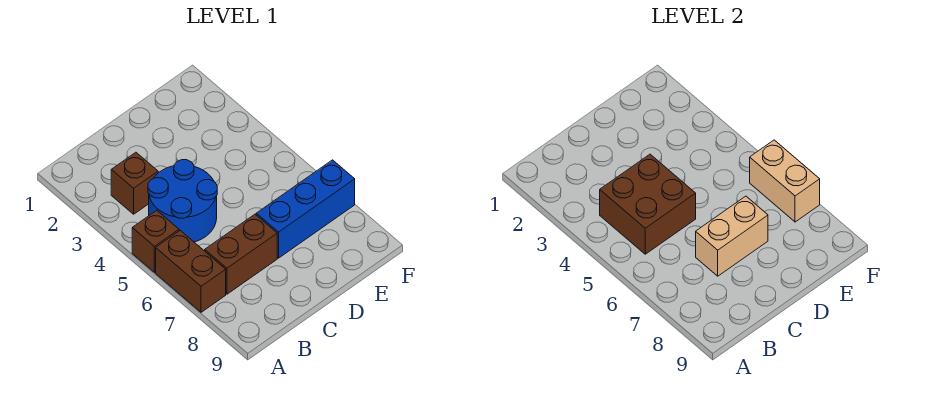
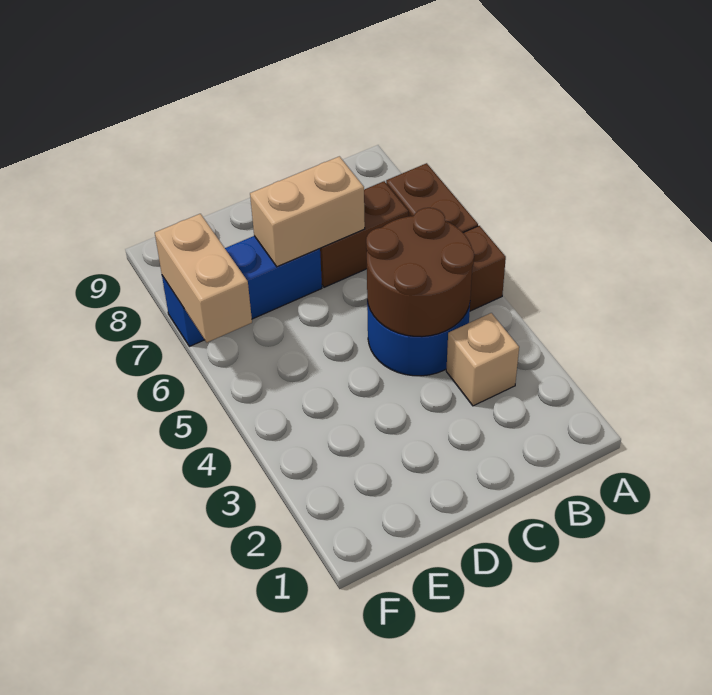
brown 1x1 brick [111,152,158,214] -> tan 1x1 brick [446,313,519,406]
brown 2x2 brick [600,154,696,254] -> brown 2x2 round brick [366,208,474,337]

